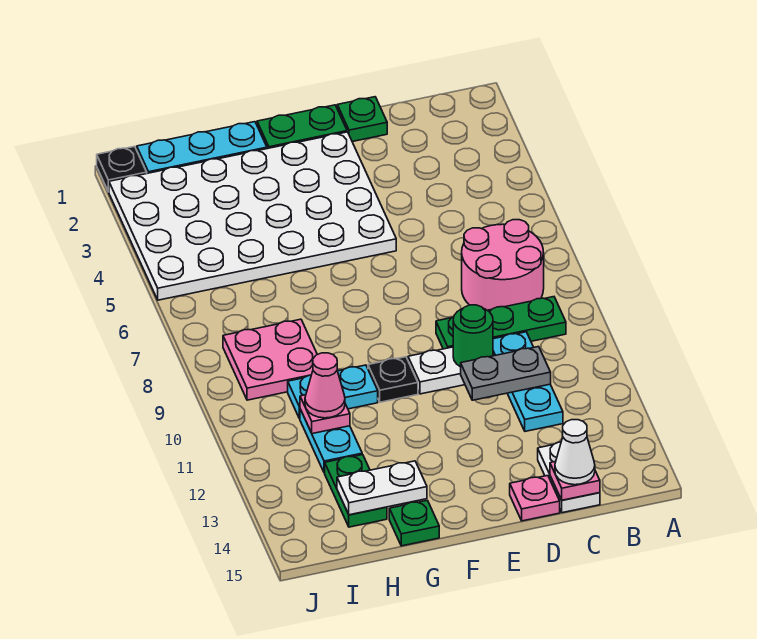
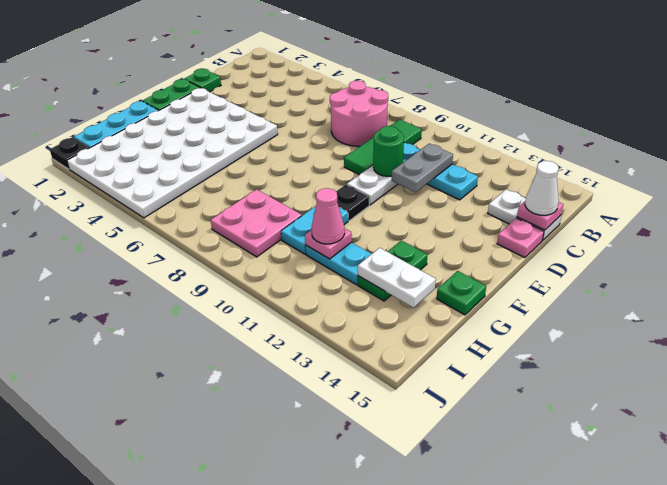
green 1x3 plate [436,297,566,349] -> green 1x3 tile [344,119,422,175]
white 1x2 plate [337,461,427,515] -> white 1x2 plate turned to [358,248,436,308]
green 1x2 plate [325,455,387,527] -> green 1x2 plate turned to [358,241,427,301]

